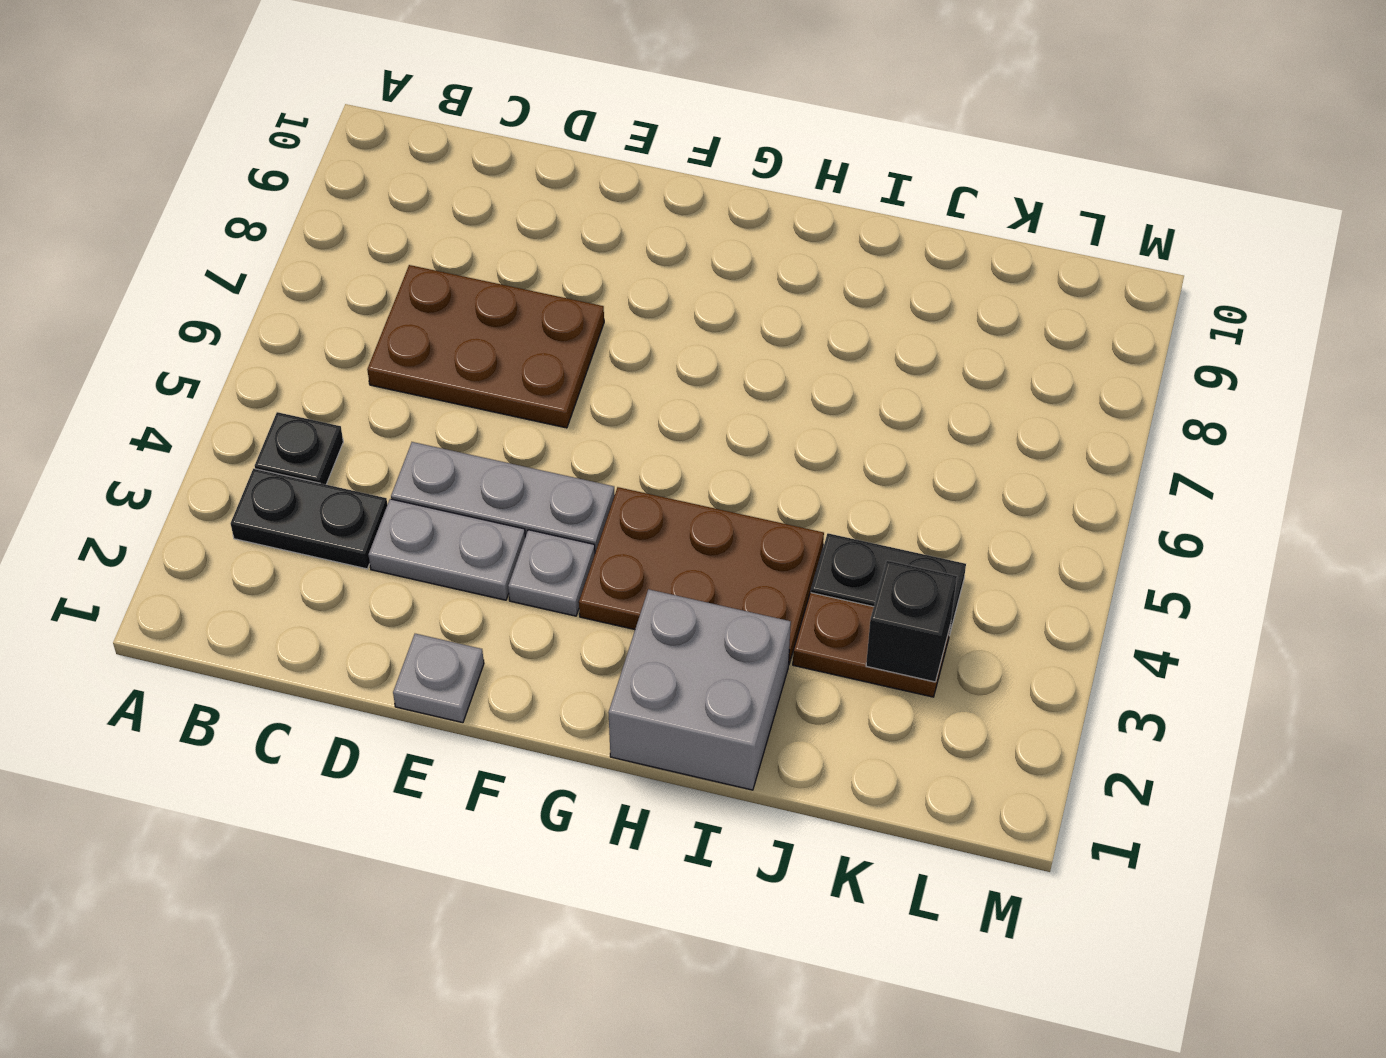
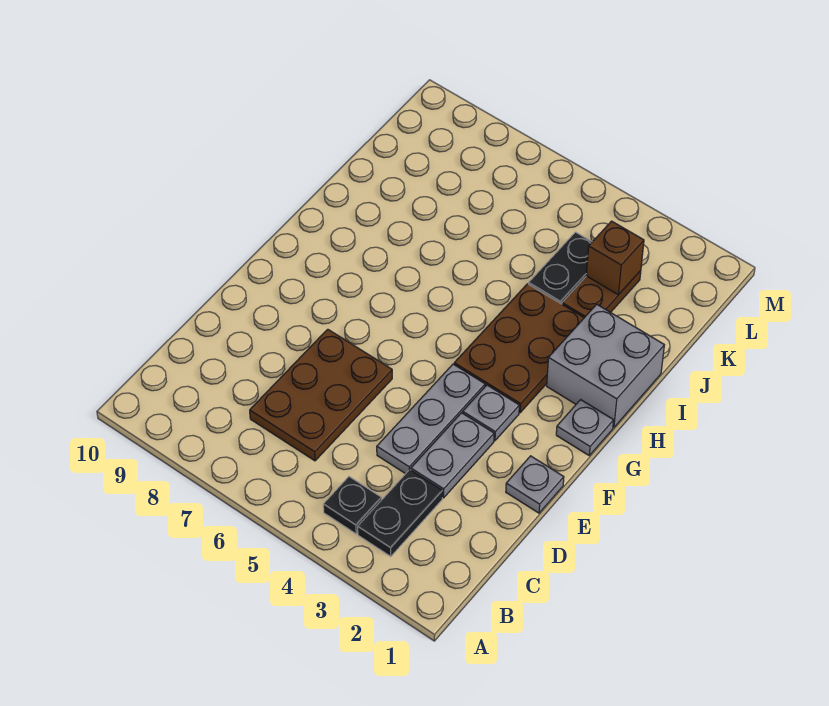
none -> grey 1x1 plate [556,400,614,455]
black 1x1 brick [866,561,957,682] -> brown 1x1 brick [586,221,644,295]

